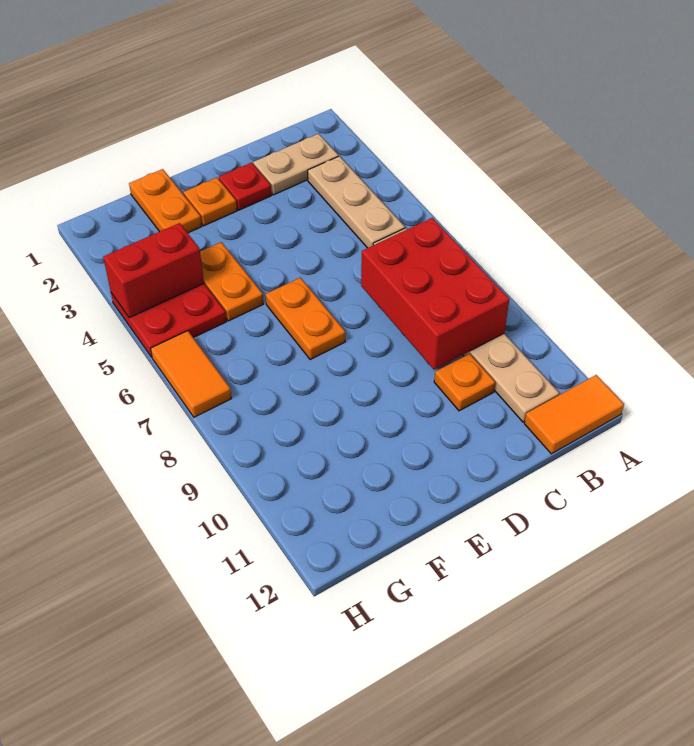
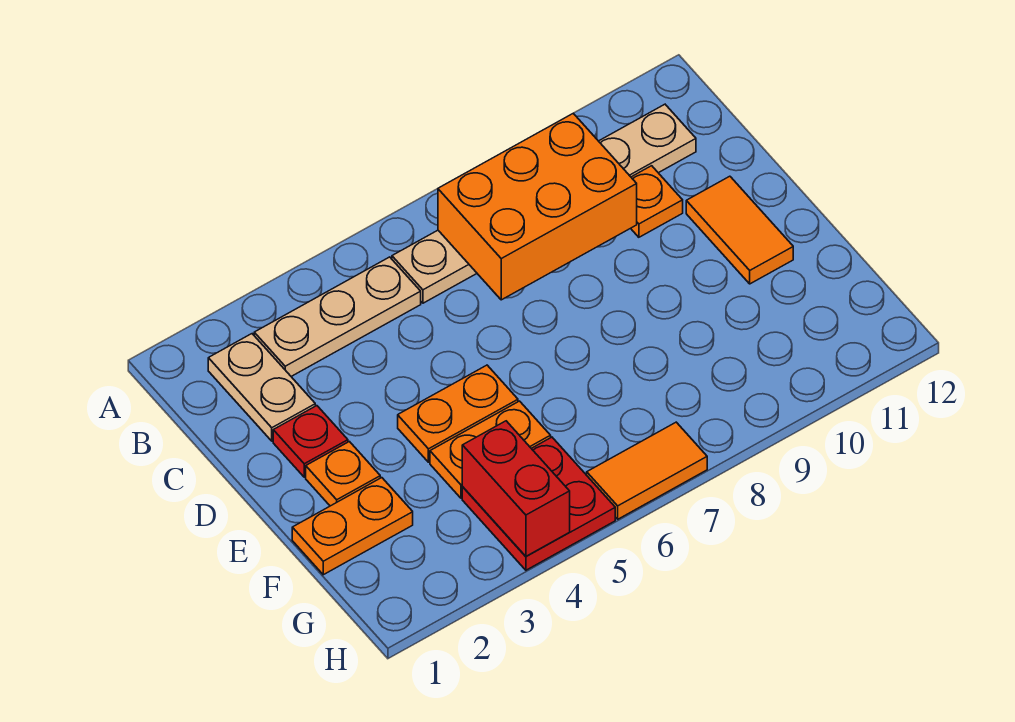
orange 1x2 tile [524,375,624,454] -> orange 1x2 tile moved to [686,176,793,284]
red 2x3 brick [361,218,509,369] -> orange 2x3 brick [438,113,637,300]
orange 1x2 plate [266,278,345,360] -> orange 1x2 plate moved to [398,365,518,462]

